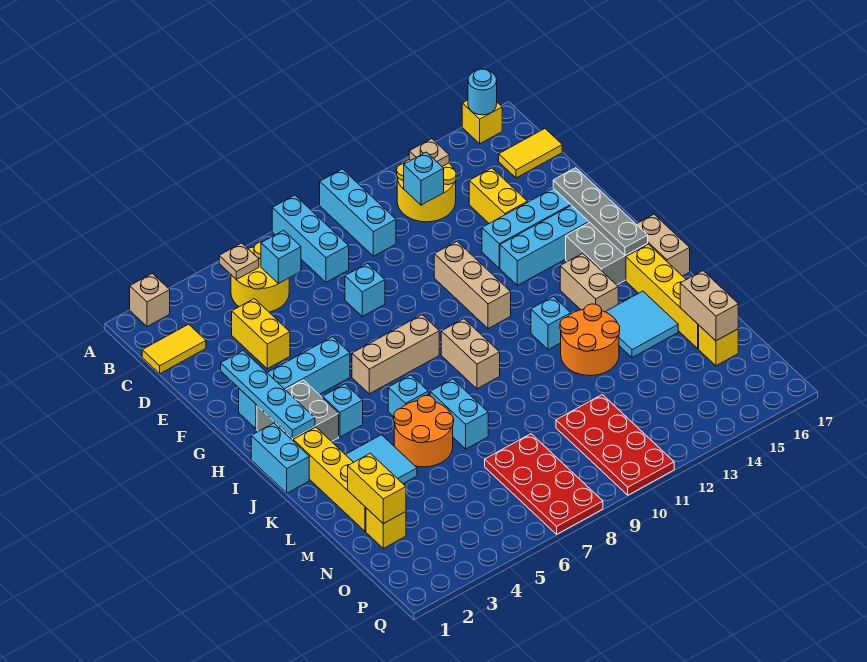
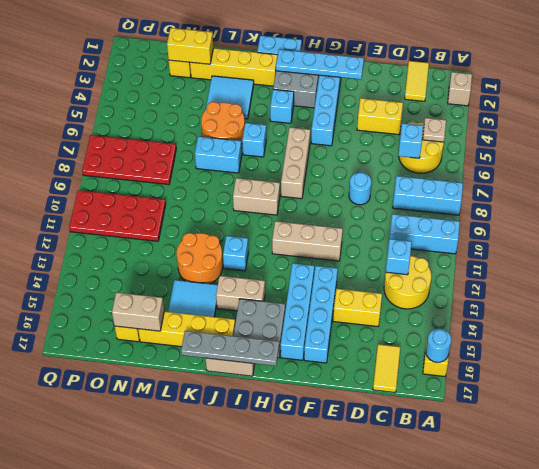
tan 1x1 plate [409,139,449,167] -> none
cyan 1x1 brick [345,264,385,316] -> cyan 1x1 round brick [349,172,371,205]
grey 1x4 plate [553,168,648,255] -> grey 1x4 plate moved to [181,331,279,366]

